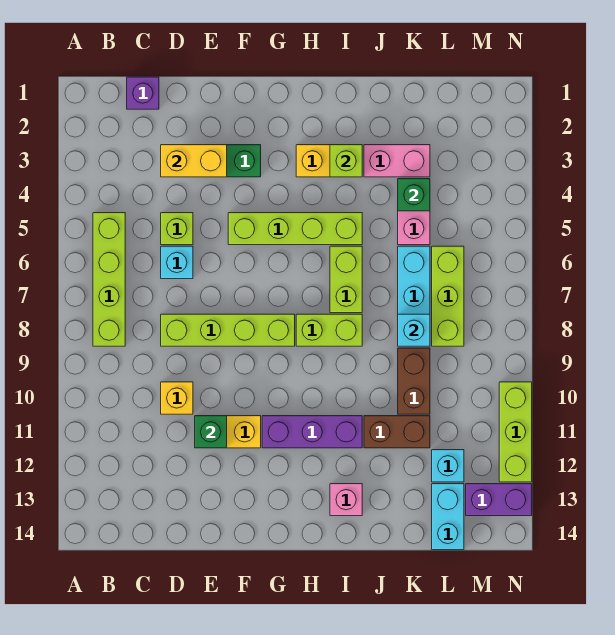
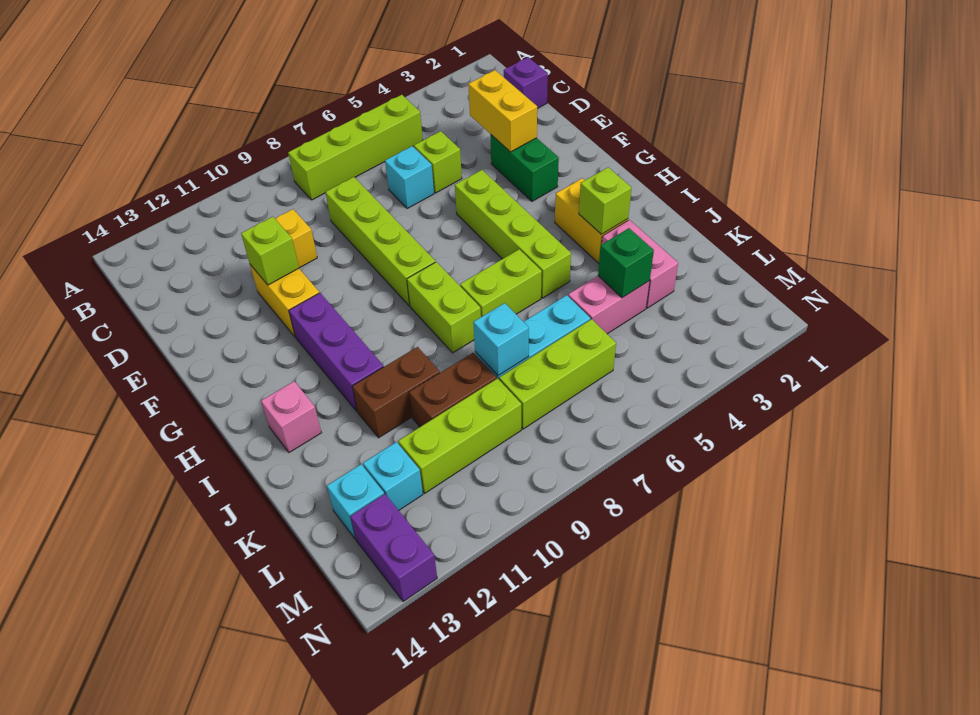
green 1x1 brick [195,416,227,448] -> lime 1x1 brick [241,217,299,285]
brown 1x2 brick [364,416,430,448] -> brown 1x2 brick turned to [352,347,440,438]
cyan 1x2 brick [432,484,464,550] -> cyan 1x1 brick [327,464,384,539]
lime 1x3 brick [499,382,532,482] -> lime 1x3 brick moved to [398,378,521,493]

